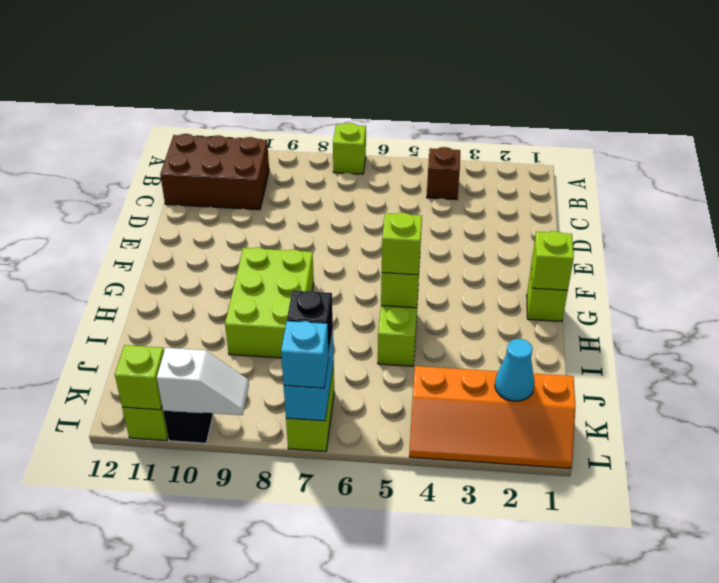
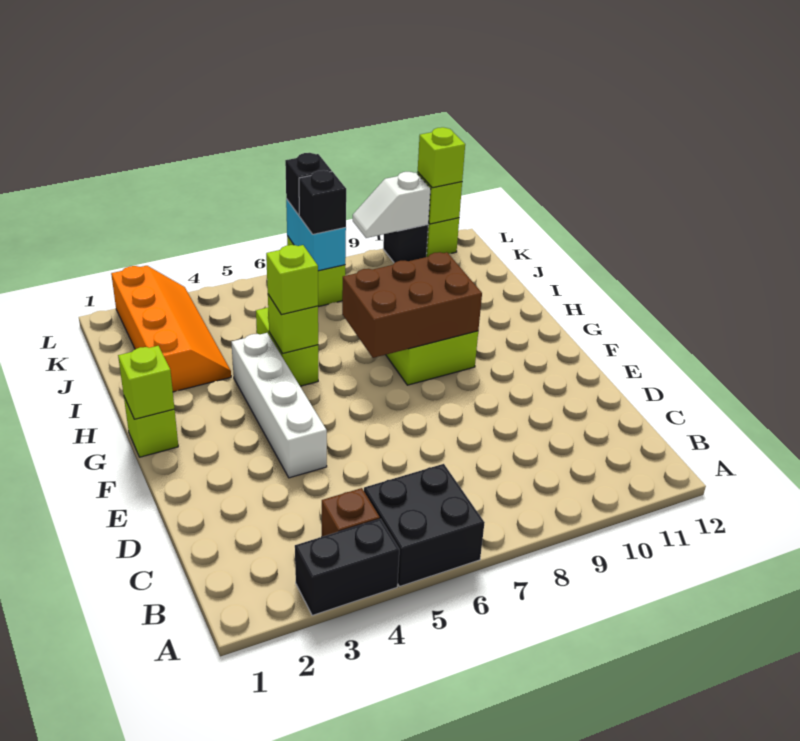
none -> black 1x2 brick [295,519,399,615]
none -> black 2x2 brick [364,464,485,587]
lime 1x1 brick [333,123,366,174] -> lime 1x1 brick moved to [418,127,465,188]
brown 2x3 brick [160,134,269,210] -> brown 2x3 brick moved to [342,252,482,358]
none -> white 1x4 brick [231,333,327,478]
orange 2x4 slope [409,366,576,468] -> orange 2x4 slope turned to [111,266,231,392]
cyan 1x1 cone [495,339,534,401] -> none
cyan 1x1 brick [281,321,329,388] -> black 1x1 brick [285,153,332,215]

